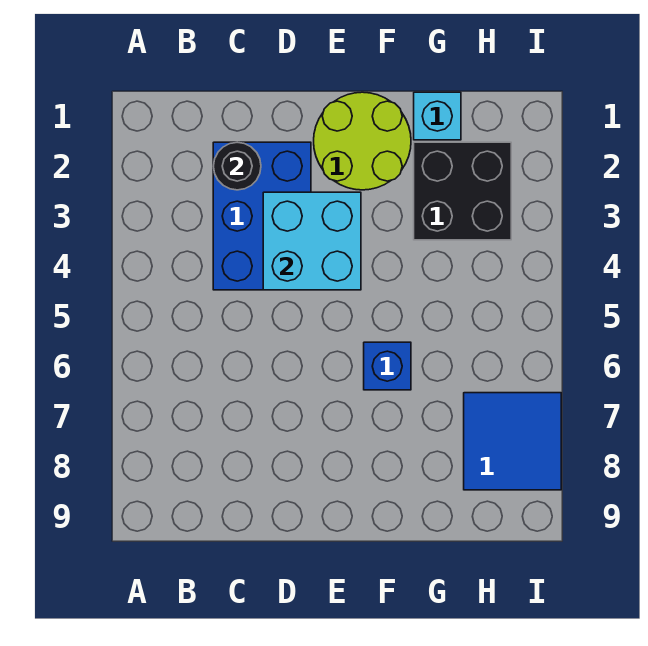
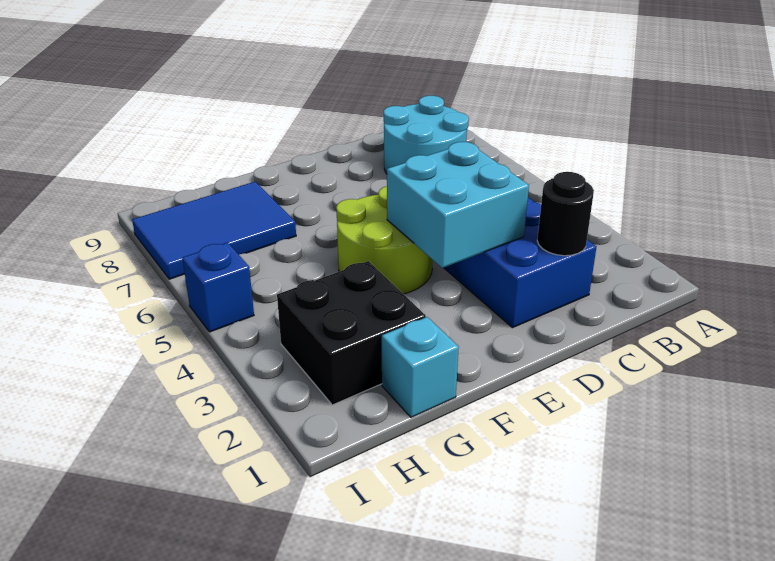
none -> cyan 2x2 round brick [384,96,469,174]
lime 2x2 round brick [314,92,411,190] -> lime 2x2 round brick moved to [336,186,432,294]
blue 1x1 brick [364,342,411,390] -> blue 1x1 brick moved to [182,242,254,332]
blue 2x2 tile [464,393,561,490] -> blue 2x3 tile [132,182,296,279]

